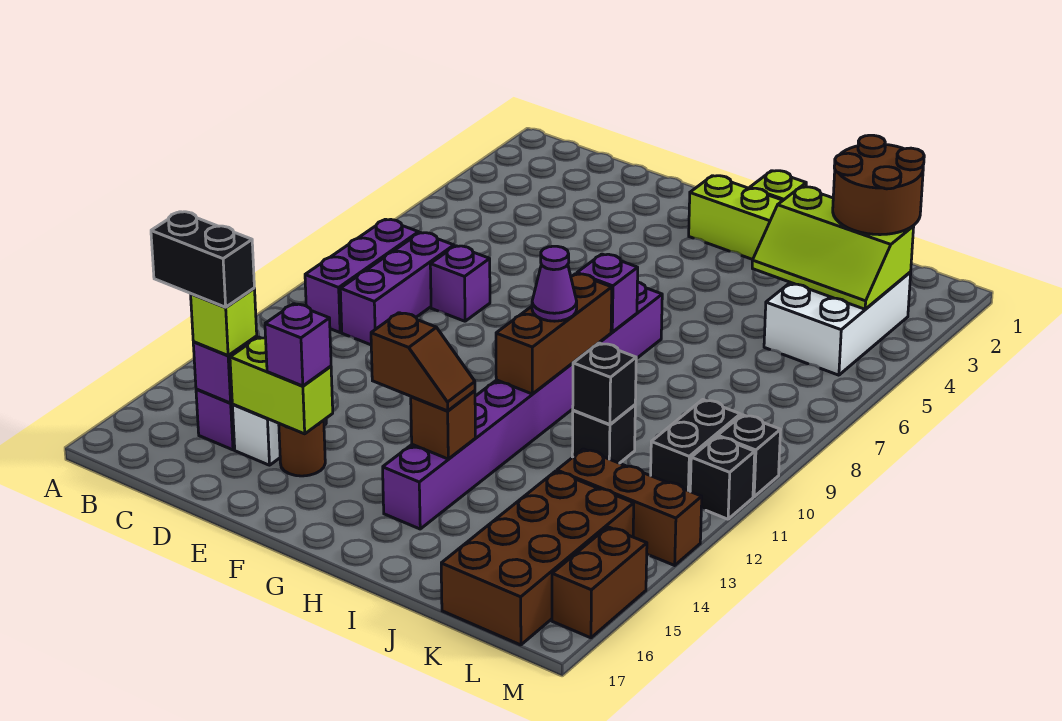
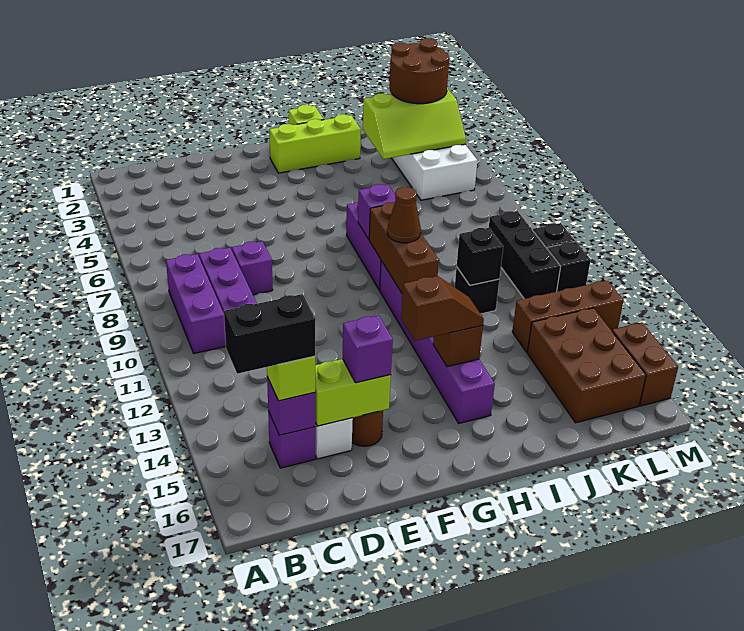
purple 1x1 cone [532,246,577,321] -> brown 1x1 cone [387,187,421,243]
brown 2x4 brick [441,471,634,645] -> brown 2x3 brick [527,308,646,423]
black 1x2 brick [651,400,740,491] -> black 1x3 brick [489,211,561,299]

